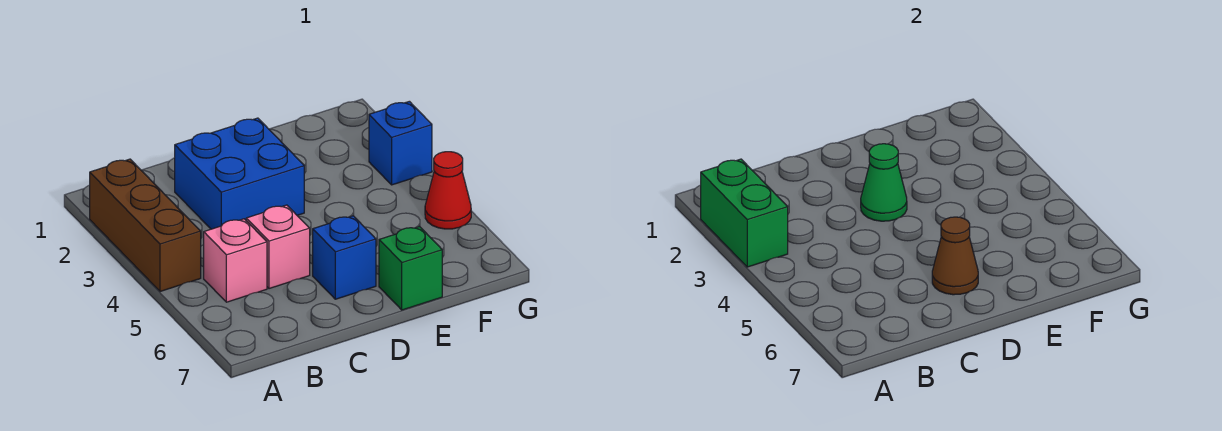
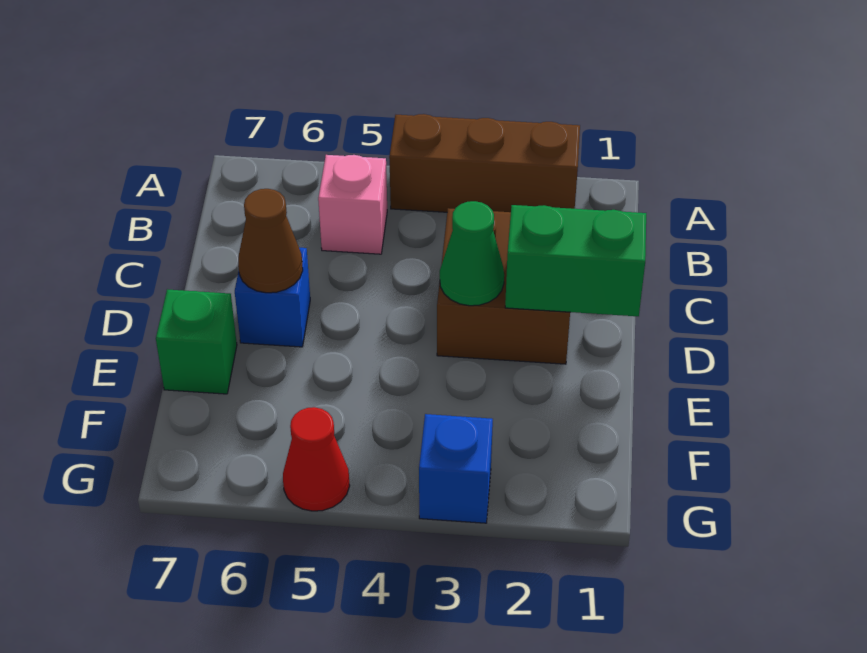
green 1x2 brick [701,159,788,267] -> green 1x2 brick moved to [505,205,646,316]
blue 2x2 brick [175,118,304,229] -> brown 2x2 brick [437,208,570,364]
pink 1x1 brick [246,205,310,289] -> none

